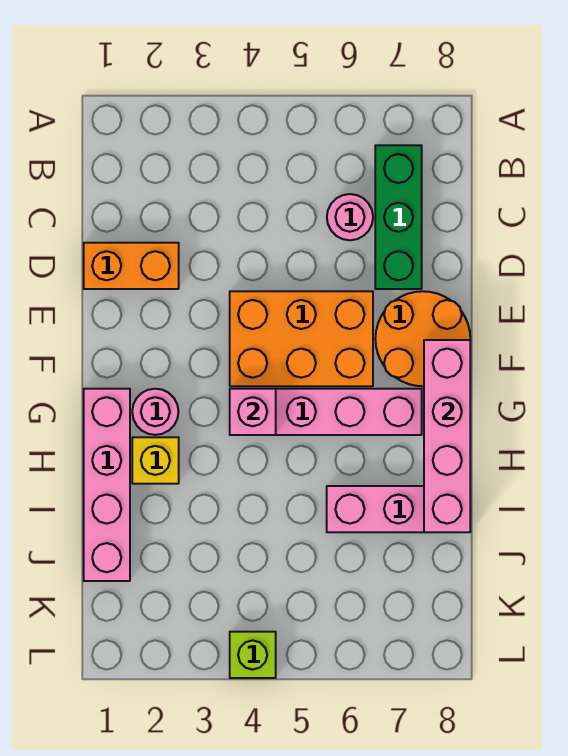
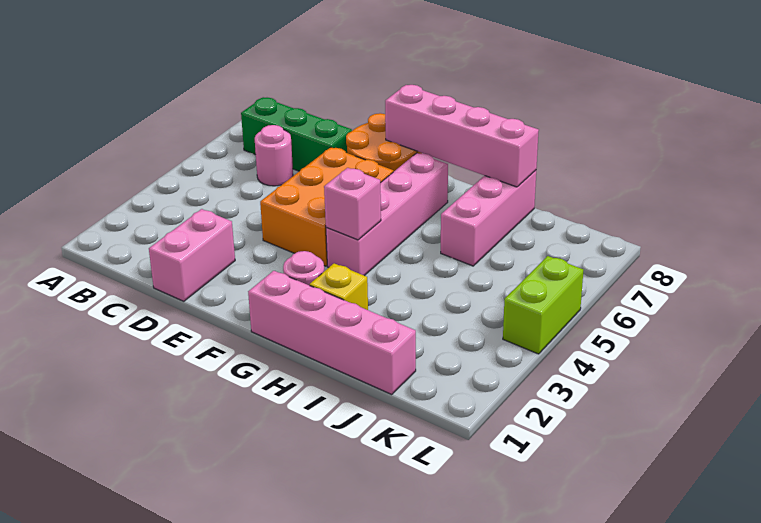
orange 1x2 brick [84,243,179,289] -> pink 1x2 brick [149,209,235,301]
lime 1x1 brick [230,632,276,678] -> lime 1x2 brick [503,256,583,354]

